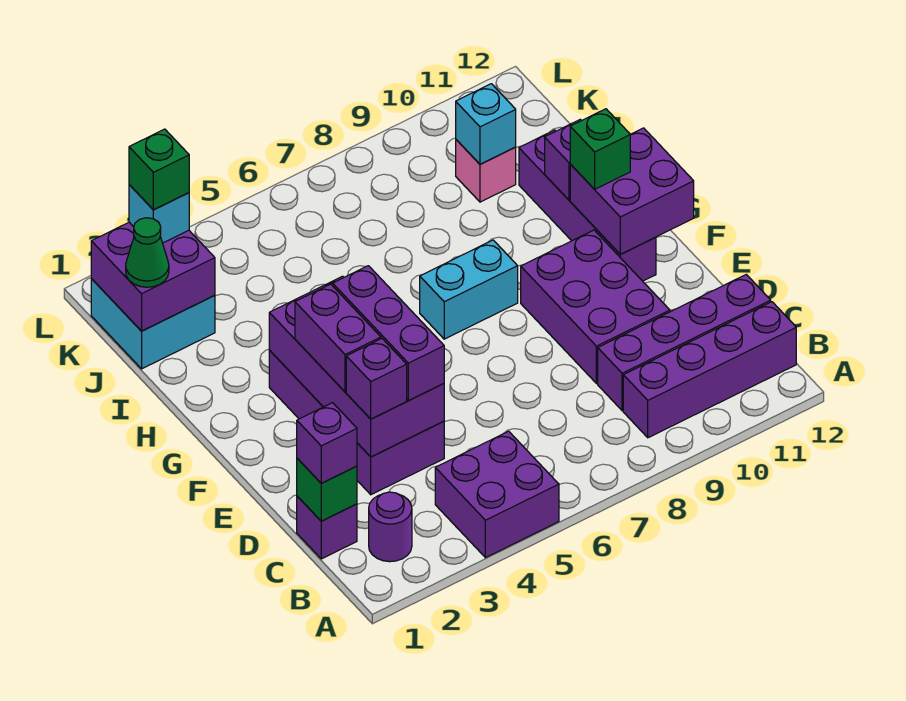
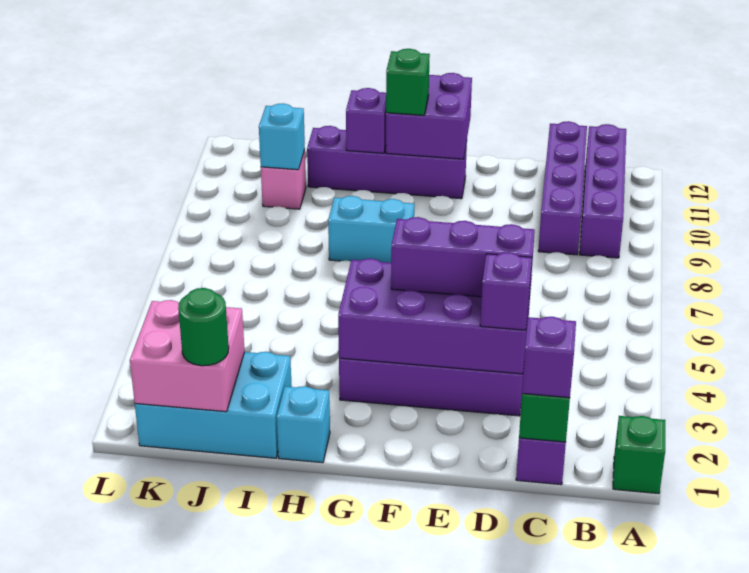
purple 2x2 brick [435,431,559,558] -> none
purple 1x1 round brick [369,492,412,562] -> none
purple 2x3 brick [521,230,670,384] -> none
purple 1x2 brick [295,284,381,392] -> none
cyan 1x2 brick [420,240,518,339] -> cyan 1x2 brick turned to [328,196,414,263]
cyan 2x2 brick [91,279,215,369] -> cyan 2x3 brick [135,352,292,458]
purple 2x2 brick [91,222,215,331] -> pink 2x2 brick [130,300,245,412]
green 1x1 cone [126,218,169,287] -> green 1x1 round brick [178,288,229,366]
cyan 1x1 brick [129,185,189,243] -> cyan 1x1 brick moved to [277,386,330,463]
green 1x1 brick [129,129,189,210] -> green 1x1 brick moved to [613,416,665,494]

